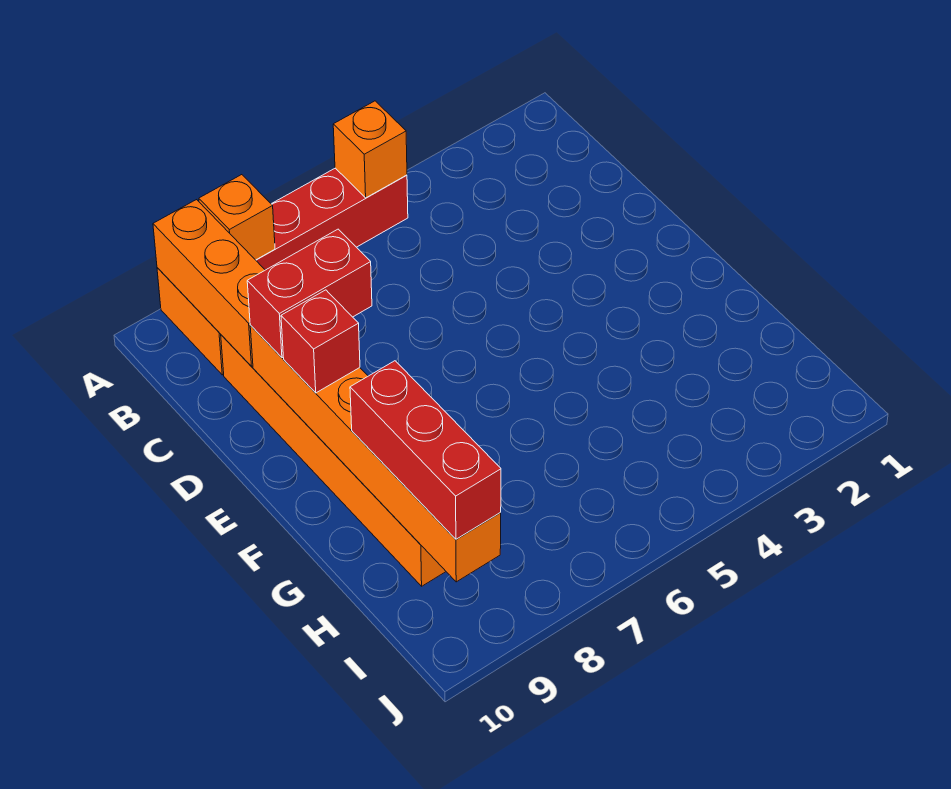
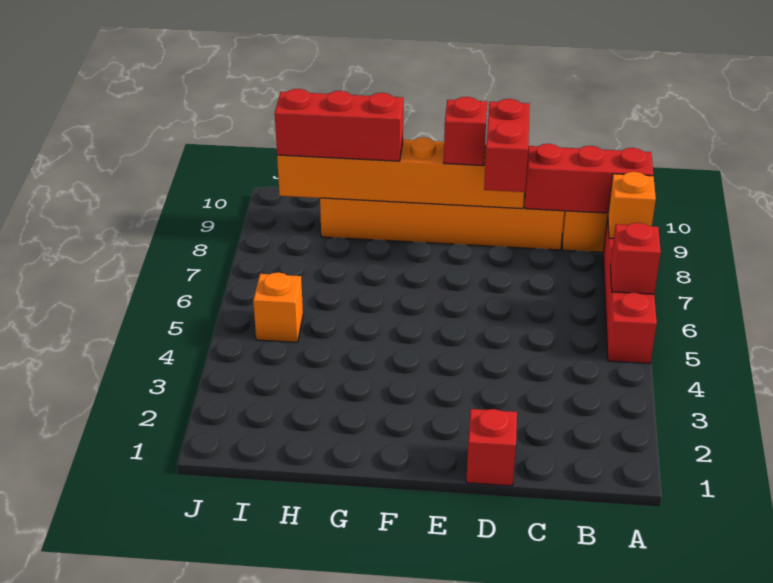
orange 1x1 brick [333,101,407,198] -> orange 1x1 brick moved to [253,272,303,342]
none -> red 1x1 brick [610,223,661,294]
orange 1x3 brick [153,200,265,366] -> red 1x3 brick [525,144,653,213]
none -> red 1x1 brick [466,409,517,486]

